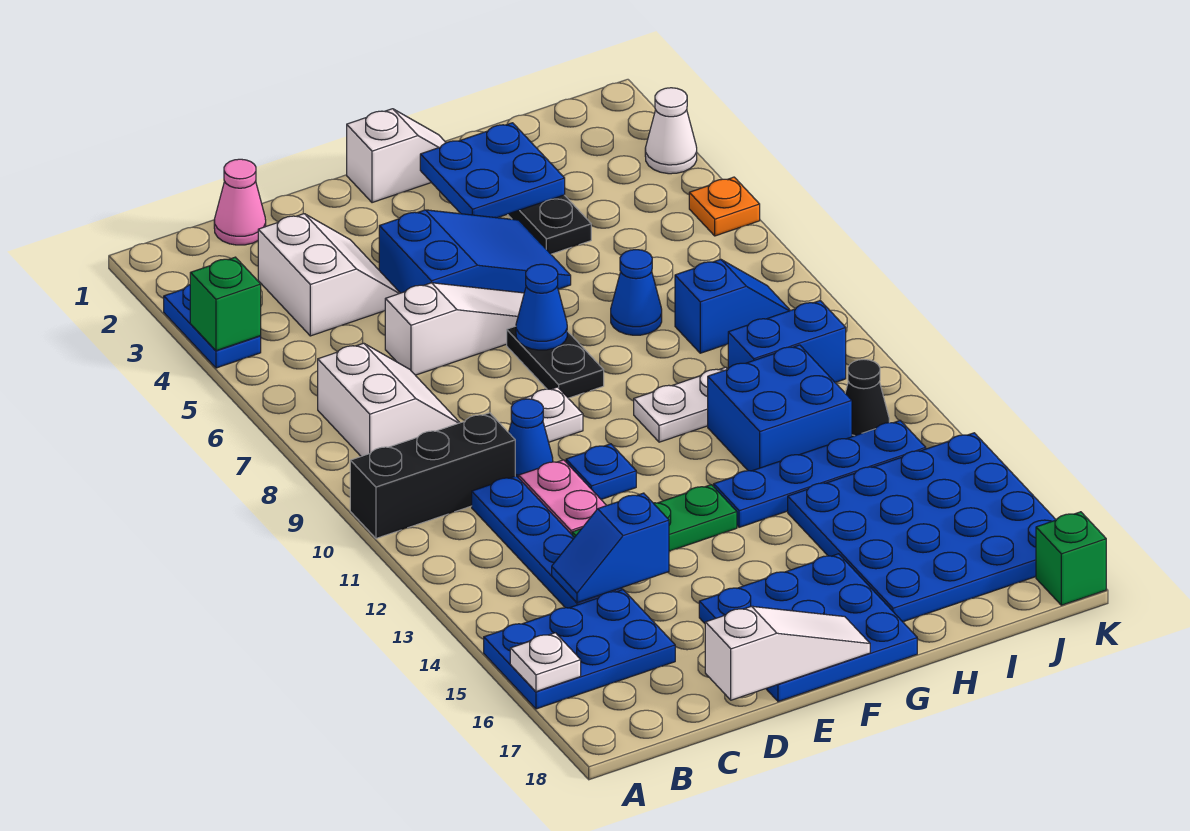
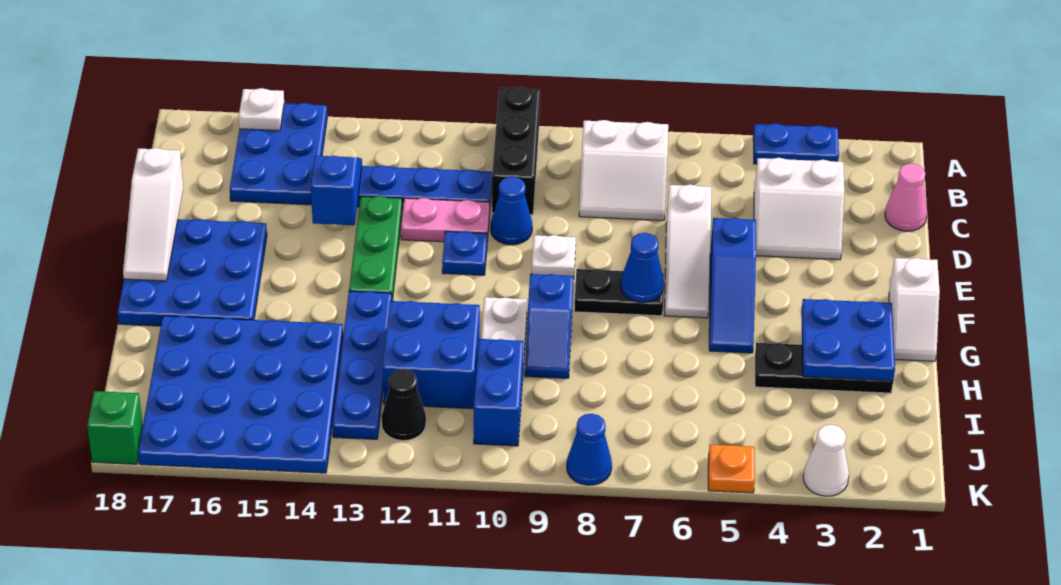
green 1x1 brick [190,257,261,351] -> none
blue 2x3 slope [379,210,571,293] -> blue 1x3 slope [709,218,756,353]
blue 1x1 cone [611,250,662,335] -> blue 1x1 cone moved to [567,414,612,485]
blue 1x2 slope [675,259,790,353] -> blue 1x2 slope moved to [525,274,574,378]

